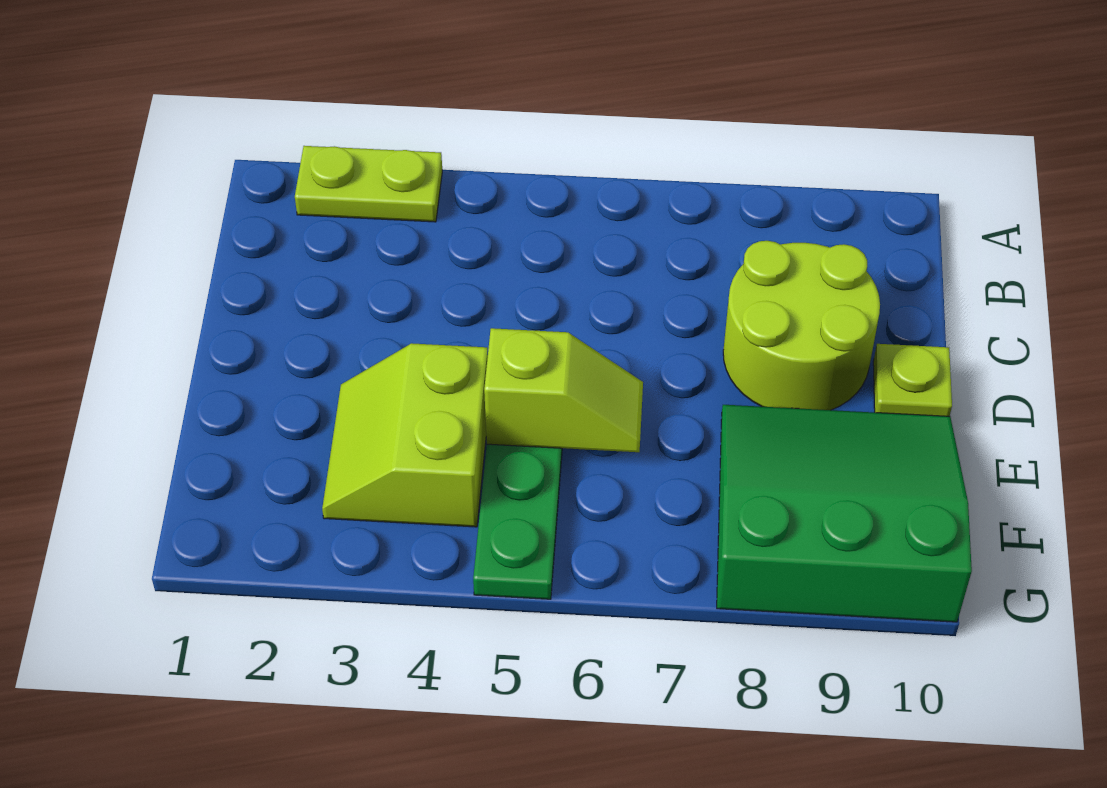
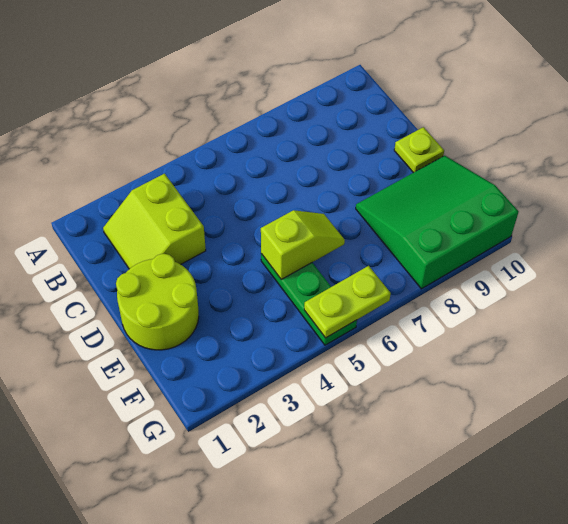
lime 1x2 plate [295,146,442,222] -> lime 1x2 plate moved to [304,266,391,338]
lime 2x2 round brick [723,241,880,410] -> lime 2x2 round brick moved to [116,254,199,350]
lime 2x2 slope [322,343,488,527] -> lime 2x2 slope moved to [103,174,206,269]

